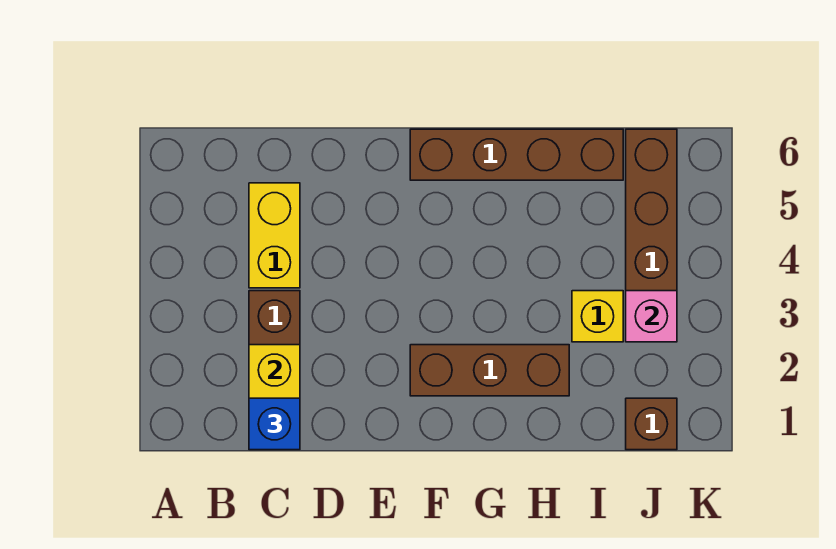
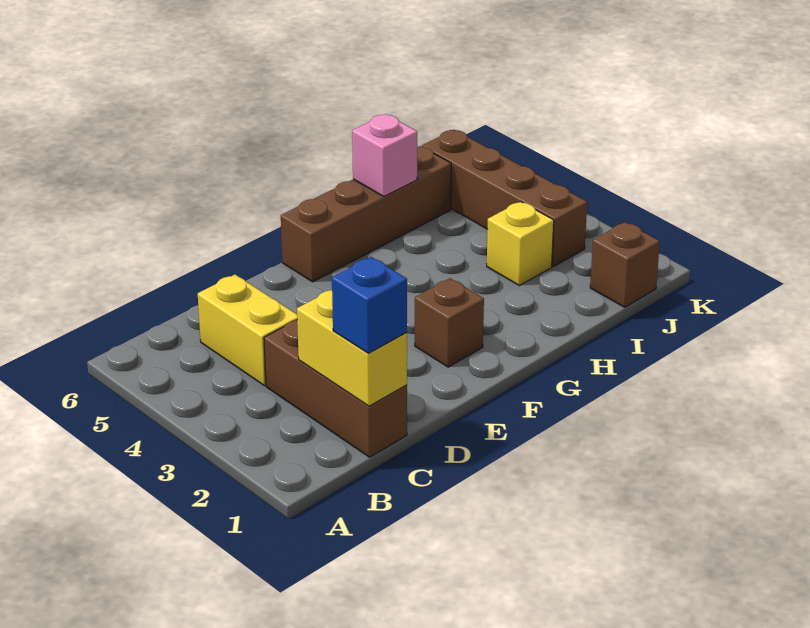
brown 1x3 brick [410,345,569,396] -> brown 1x1 brick [415,278,484,367]
pink 1x1 brick [626,291,677,342] -> pink 1x1 brick moved to [352,114,417,196]

